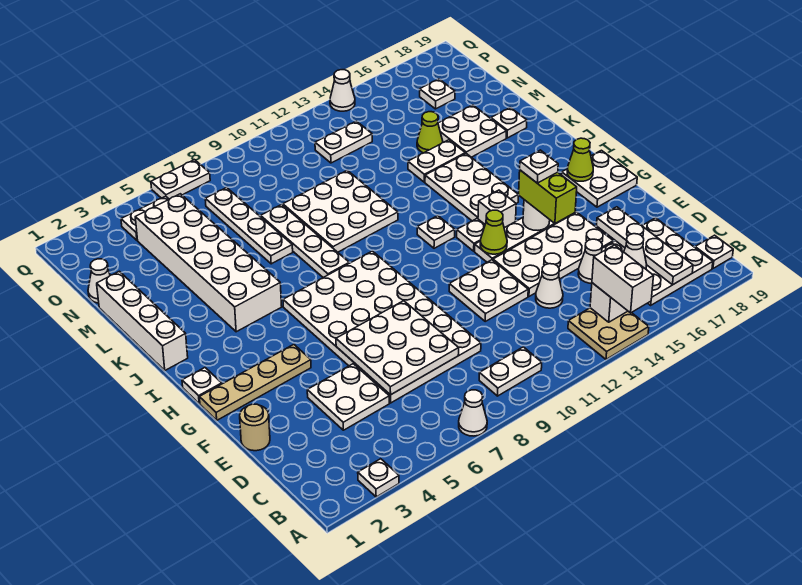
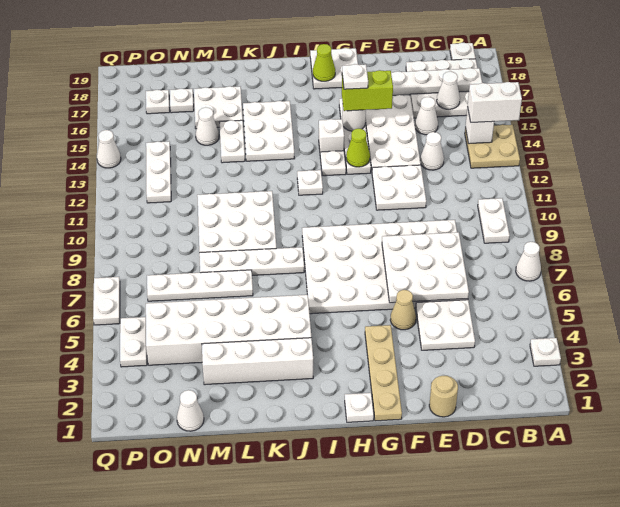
none -> tan 1x1 cone [390,290,416,330]
white 2x3 plate [425,154,518,221] -> white 2x3 plate turned to [243,101,295,161]
white 1x4 brick [97,271,188,370] -> white 1x4 brick moved to [202,338,313,385]
white 1x1 plate [491,108,527,138] -> white 1x1 plate moved to [170,89,194,113]
lime 1x1 cone [417,112,443,153] -> white 1x1 cone [196,107,219,145]
white 1x2 plate [315,121,372,163] -> white 1x3 plate [146,141,171,203]

